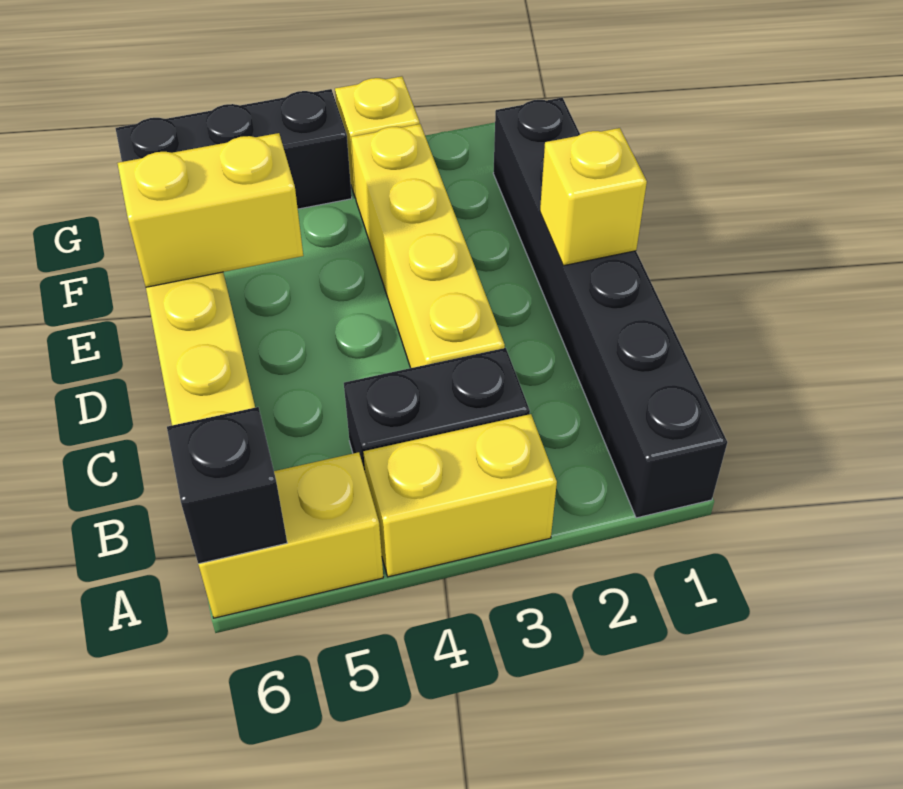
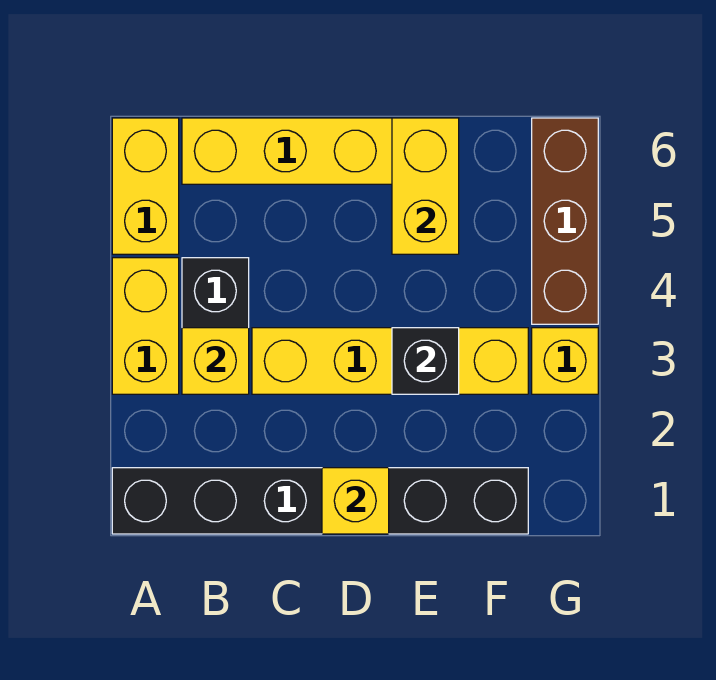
black 1x1 brick [167,407,287,564] -> black 1x1 brick moved to [392,328,459,394]
none -> yellow 1x1 brick [182,328,249,394]
black 1x3 brick [116,89,352,209] -> brown 1x3 brick [532,118,598,324]

